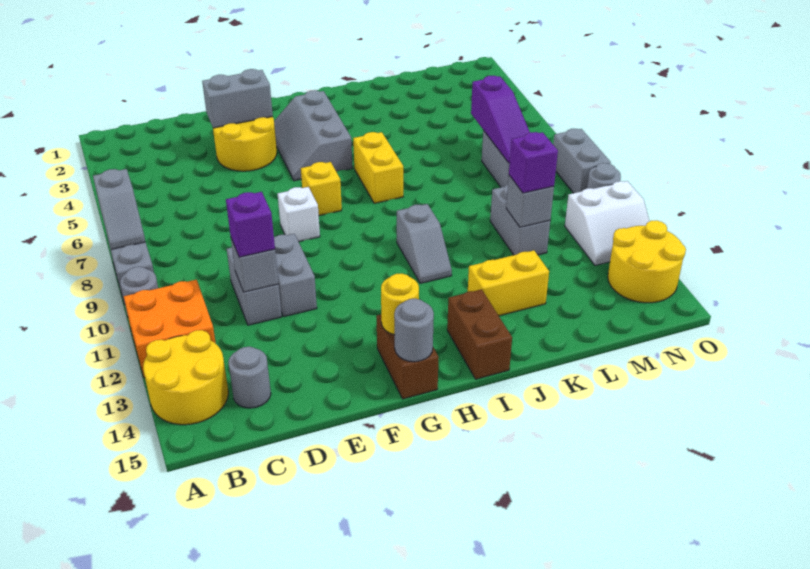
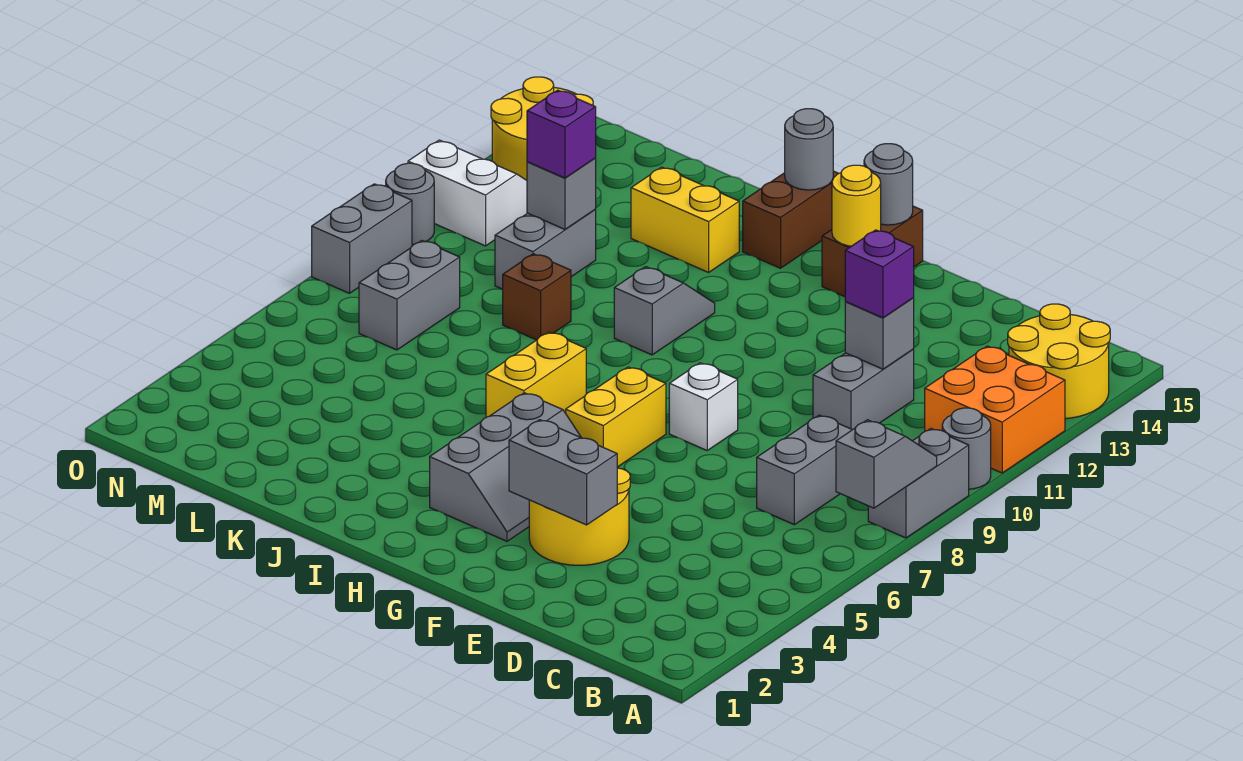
grey 1x1 round brick [228,347,271,408] -> grey 1x1 round brick moved to [785,109,833,190]
grey 1x2 brick [274,234,317,317] -> grey 1x2 brick moved to [757,415,852,525]
yellow 1x1 brick [301,162,342,216] -> yellow 1x2 brick [566,367,666,467]
none -> brown 1x1 brick [503,254,571,340]
purple 1x3 slope [471,76,530,163] -> none

